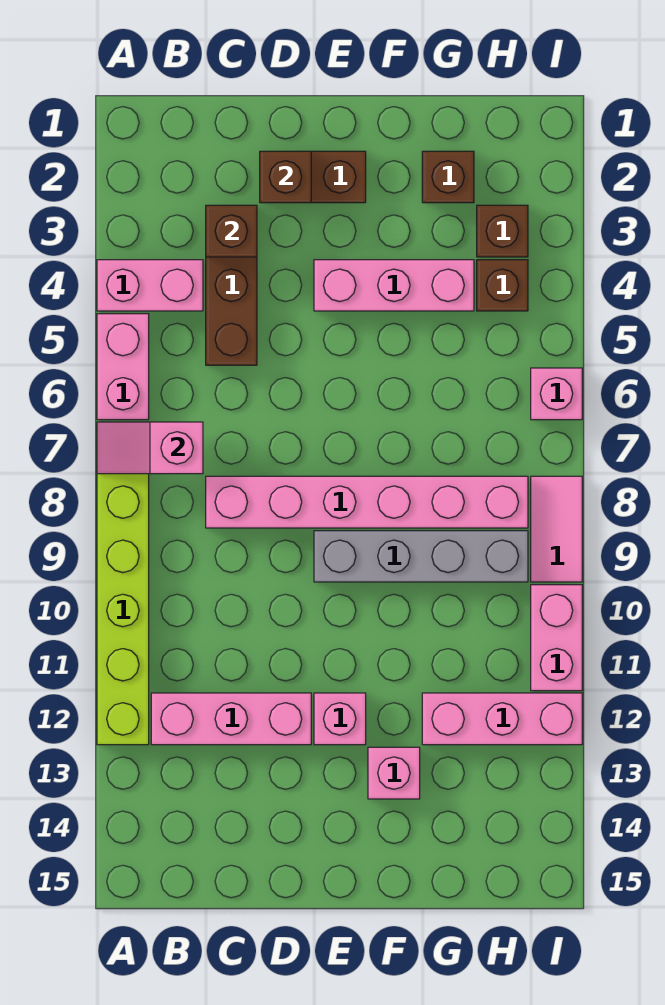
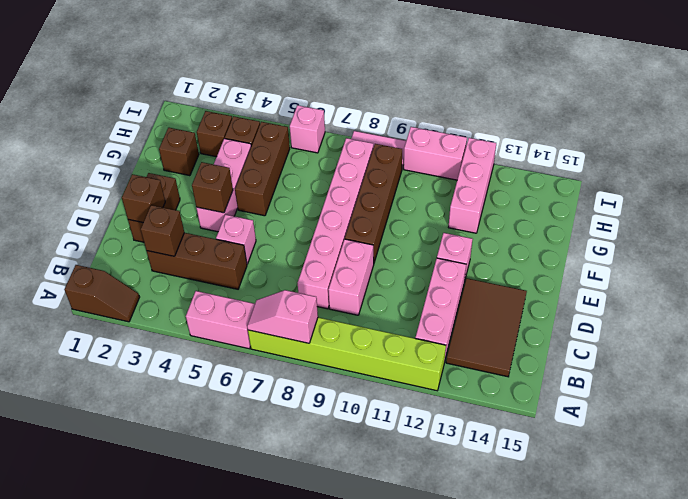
none -> brown 1x2 slope [64,265,140,322]
pink 1x2 brick [97,260,203,311] -> pink 1x2 brick moved to [328,239,374,315]
pink 1x2 slope [97,422,203,474] -> pink 1x2 slope turned to [247,290,318,343]
none -> brown 2x3 tile [446,278,527,377]
none -> brown 1x1 brick [192,162,233,213]
grey 1x4 brick [314,531,528,582] -> brown 1x4 brick [345,144,402,262]
none -> brown 1x3 brick [235,122,290,216]
pink 1x1 brick [368,747,420,799] -> pink 1x1 brick moved to [216,215,256,264]

